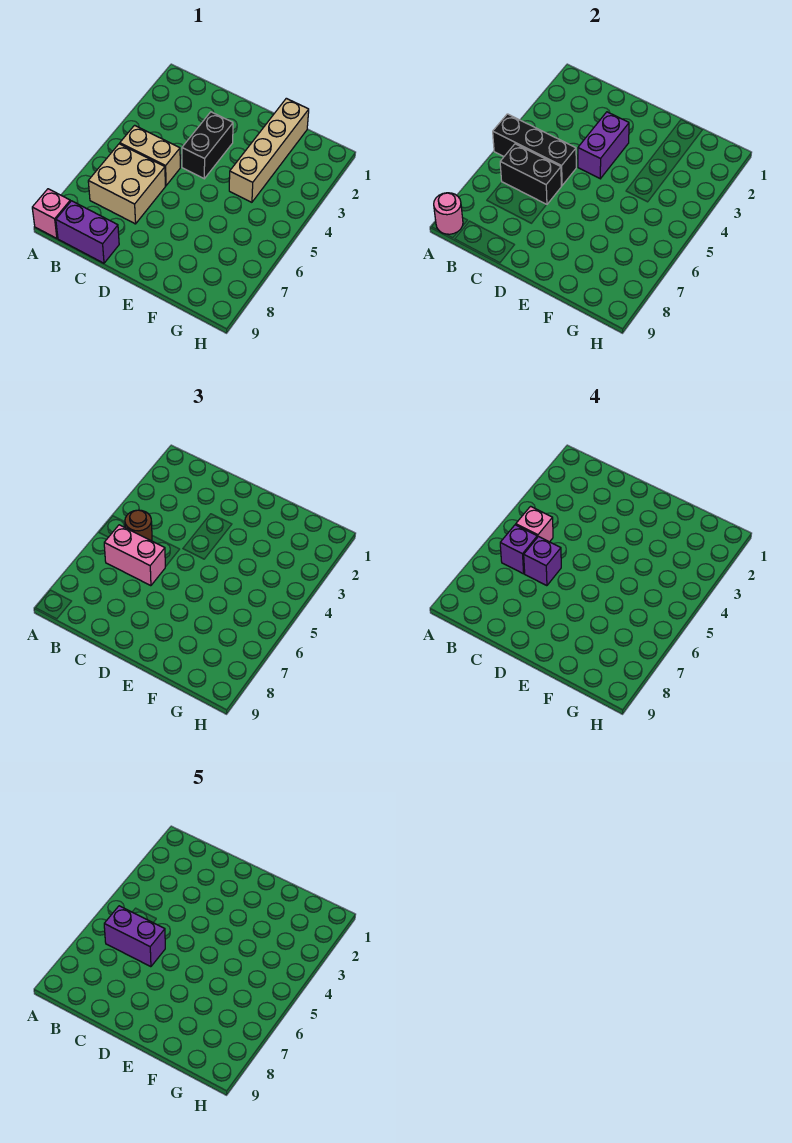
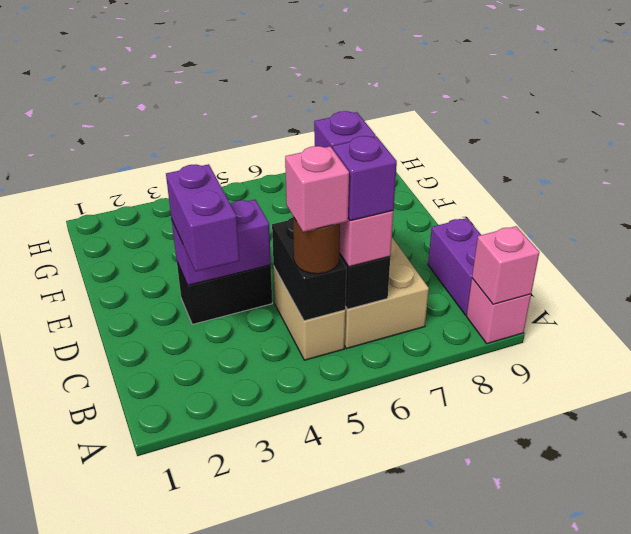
black 1x3 brick [493,114,576,186] -> black 1x2 brick [272,217,346,321]
pink 1x1 round brick [434,193,463,234] -> pink 1x1 brick [472,226,539,304]
purple 1x2 brick [104,906,165,967] -> purple 1x2 brick moved to [166,164,240,272]
tan 1x4 brick [229,98,309,202] -> none

